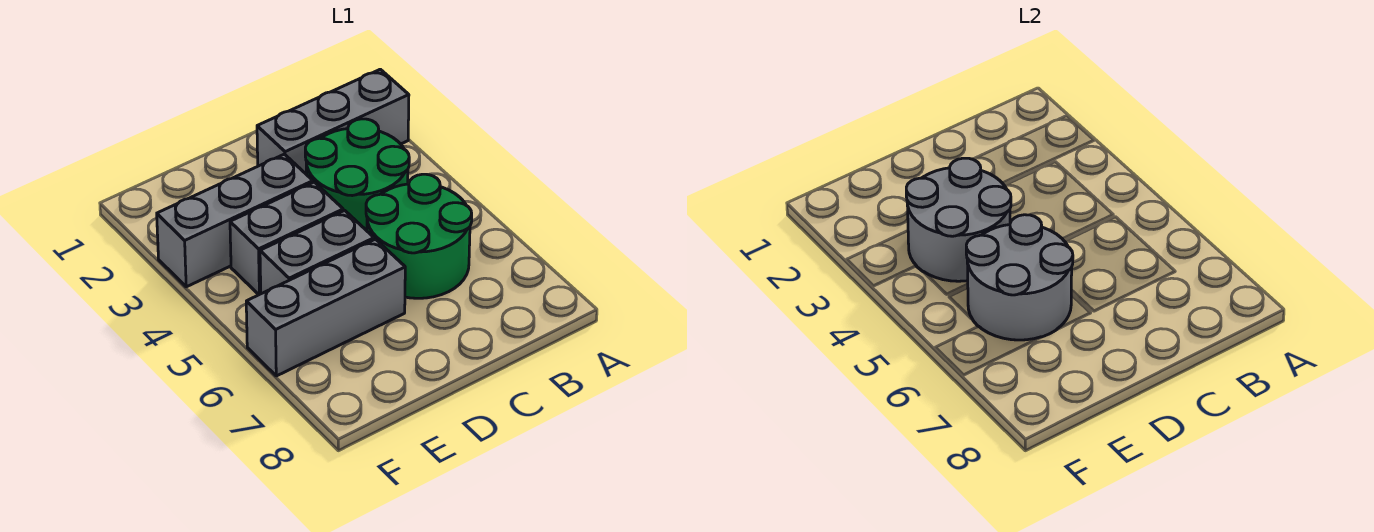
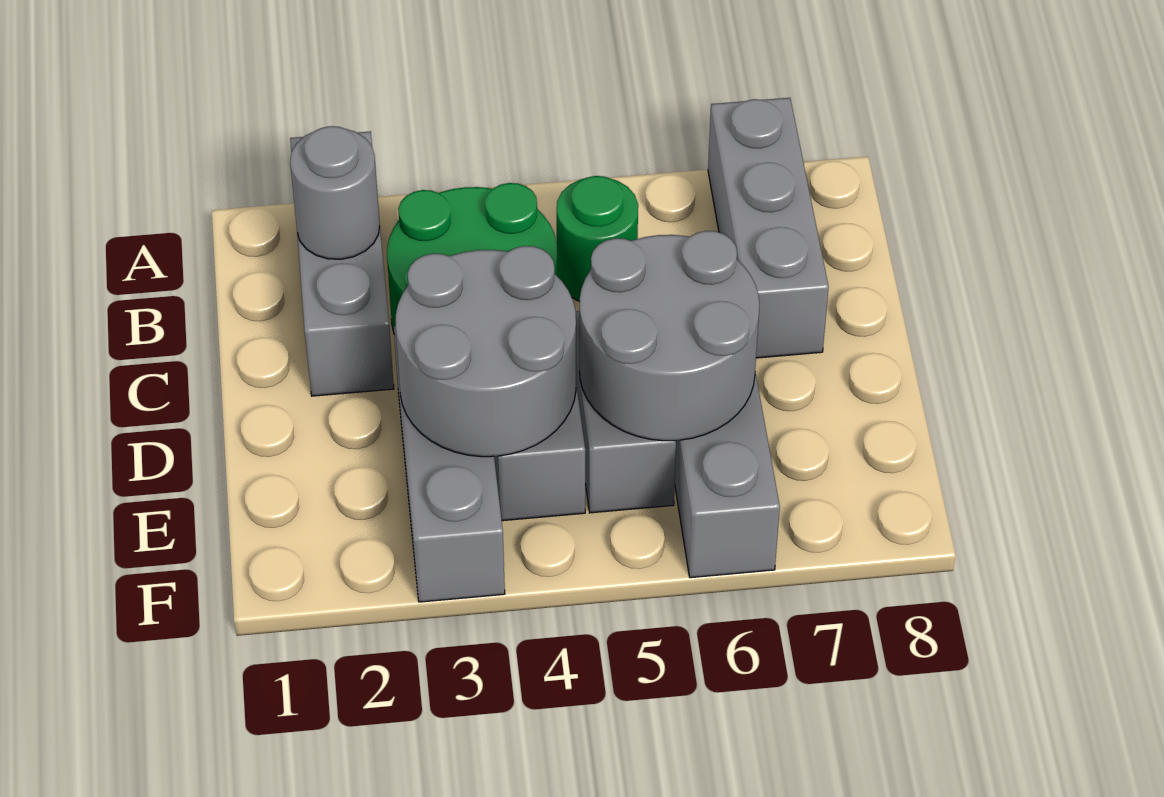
none -> grey 1x3 brick [708,98,829,358]
none -> grey 1x1 round brick [290,126,380,259]
green 2x2 round brick [366,174,472,298] -> green 1x1 round brick [557,176,638,301]

